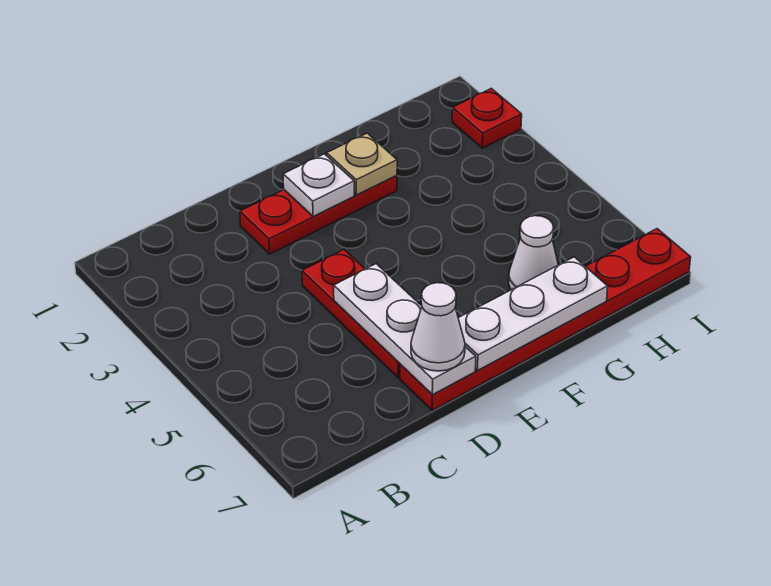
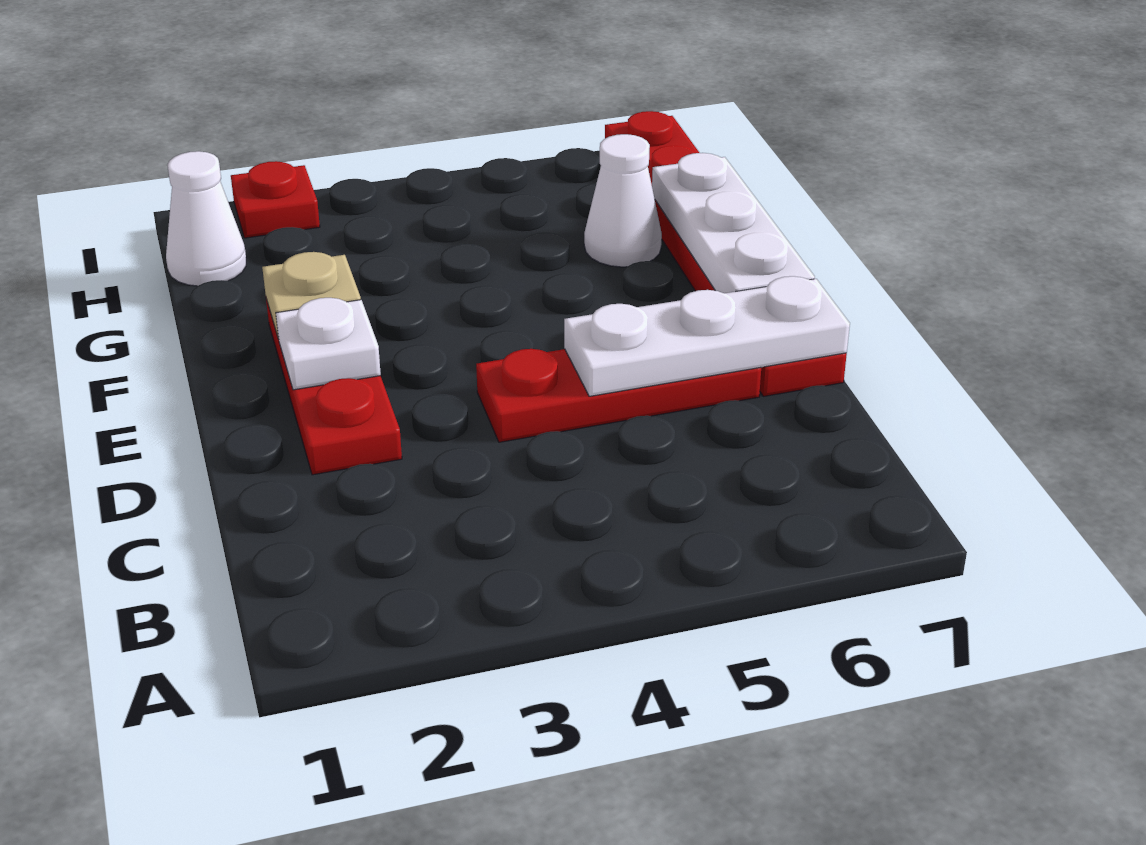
white 1x1 cone [411,283,465,371] -> white 1x1 cone moved to [166,151,246,286]

